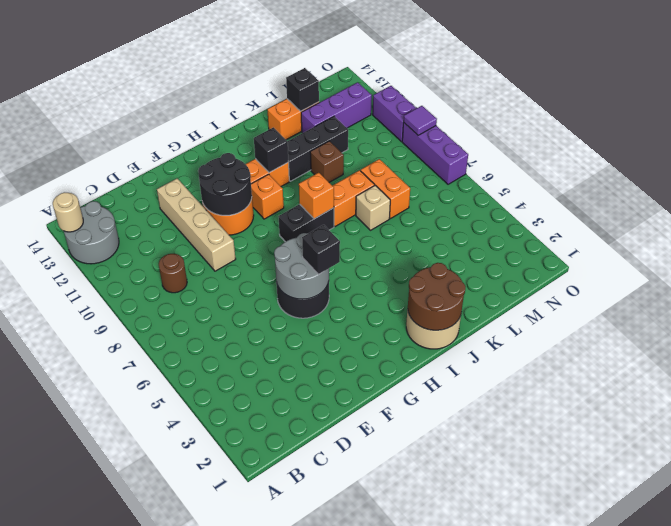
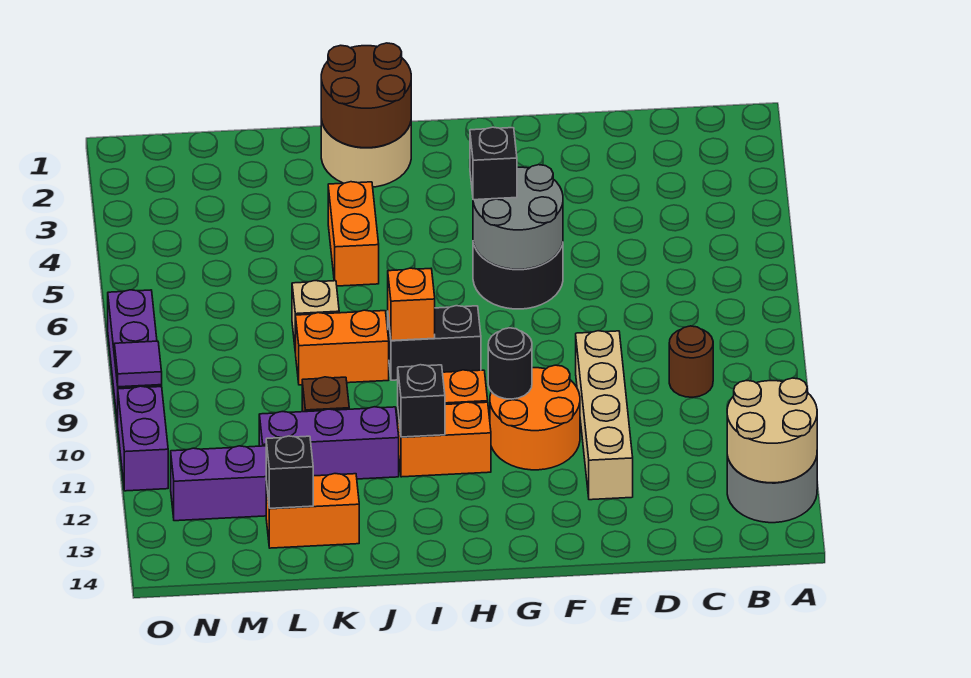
tan 1x1 round brick [53,192,83,232] -> tan 2x2 round brick [727,378,817,483]
black 2x2 round brick [198,153,252,215] -> black 1x1 round brick [488,328,532,399]
black 1x3 brick [288,116,348,181] -> purple 1x3 brick [259,407,399,479]
orange 1x2 brick [361,159,410,219] -> orange 1x2 brick moved to [328,182,379,286]

